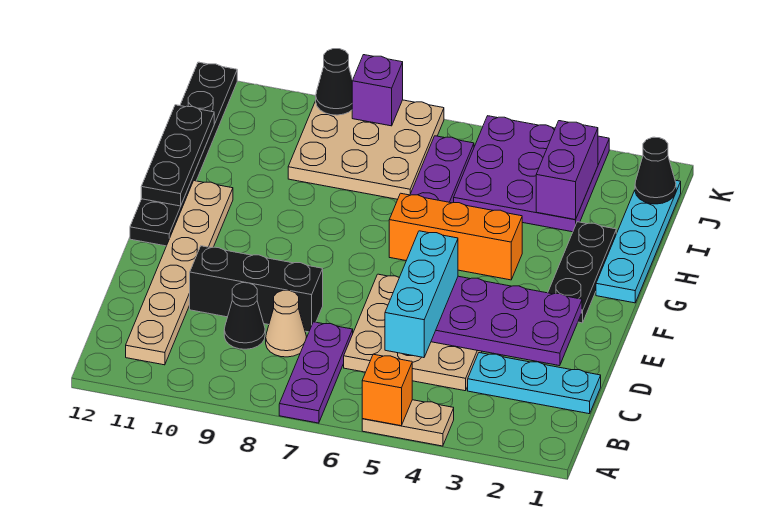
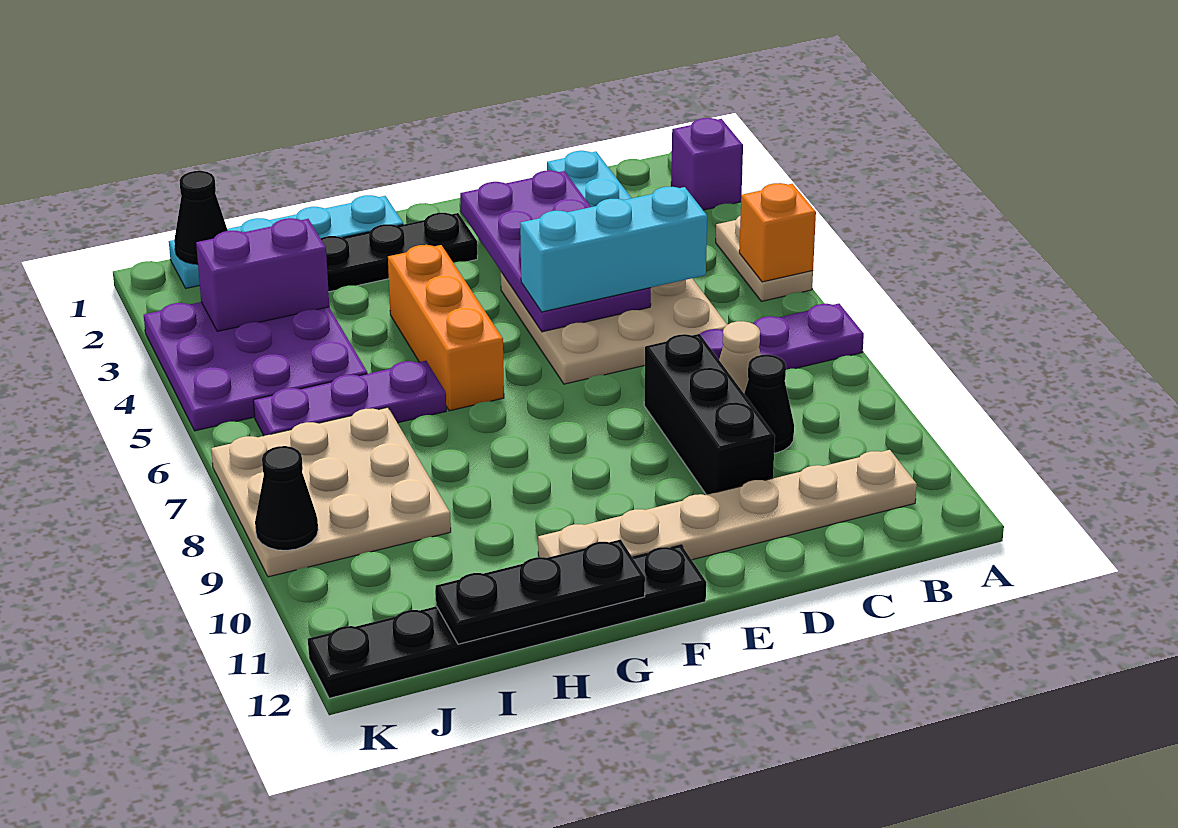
purple 1x1 brick [352,55,403,126] -> purple 1x1 brick moved to [671,118,743,210]

